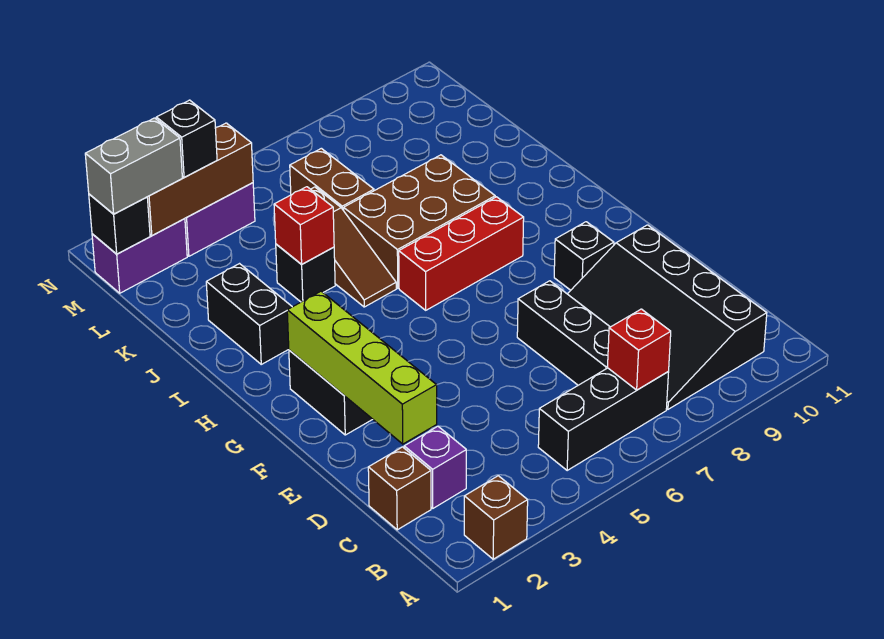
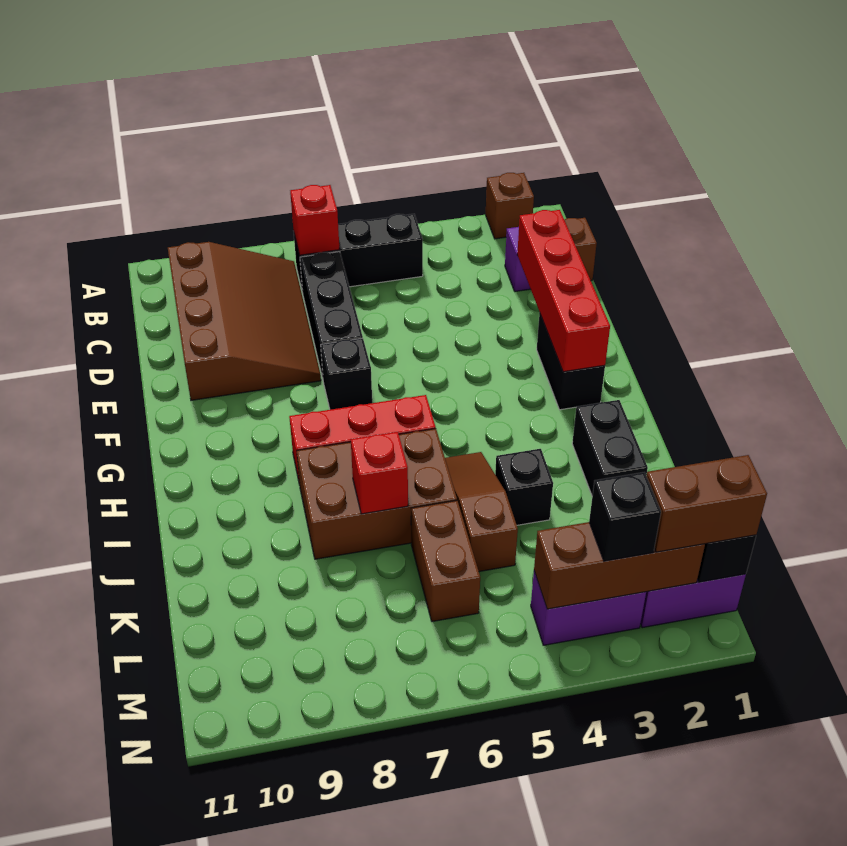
black 3x4 slope [568,225,767,409] -> brown 3x4 slope [168,242,321,400]
lime 1x4 brick [287,291,437,444] -> red 1x4 brick [517,210,610,372]
black 1x1 brick [554,222,614,290] -> black 1x1 brick moved to [321,338,372,410]
red 1x1 brick [274,187,334,264] -> red 1x1 brick moved to [351,432,408,514]
grey 1x2 brick [85,118,182,214] -> brown 1x2 brick [647,455,767,552]

